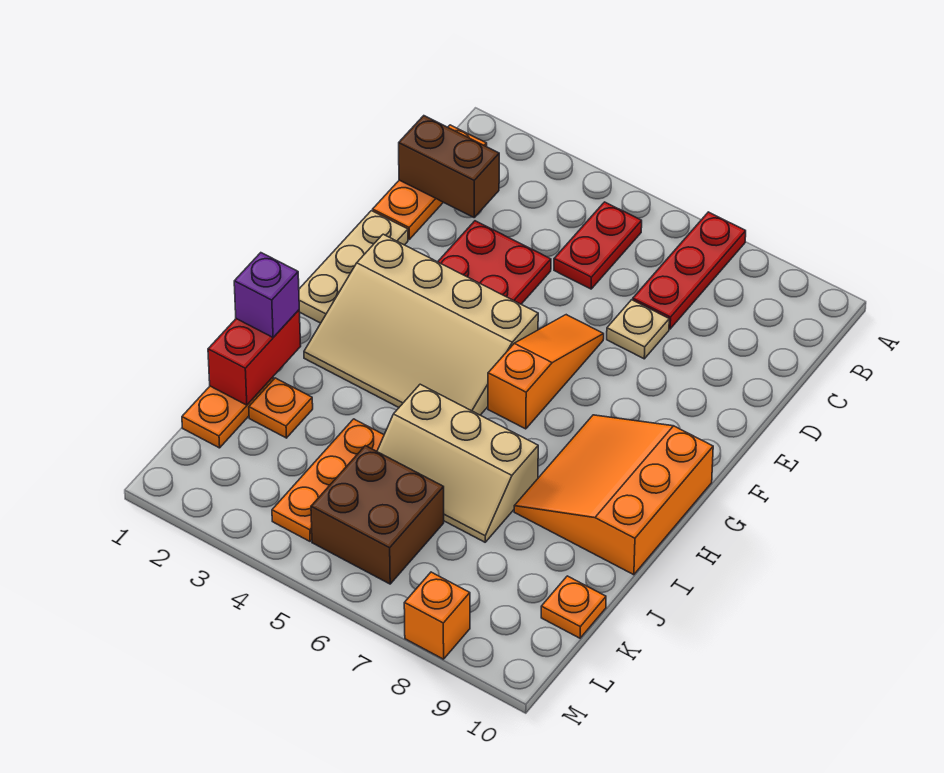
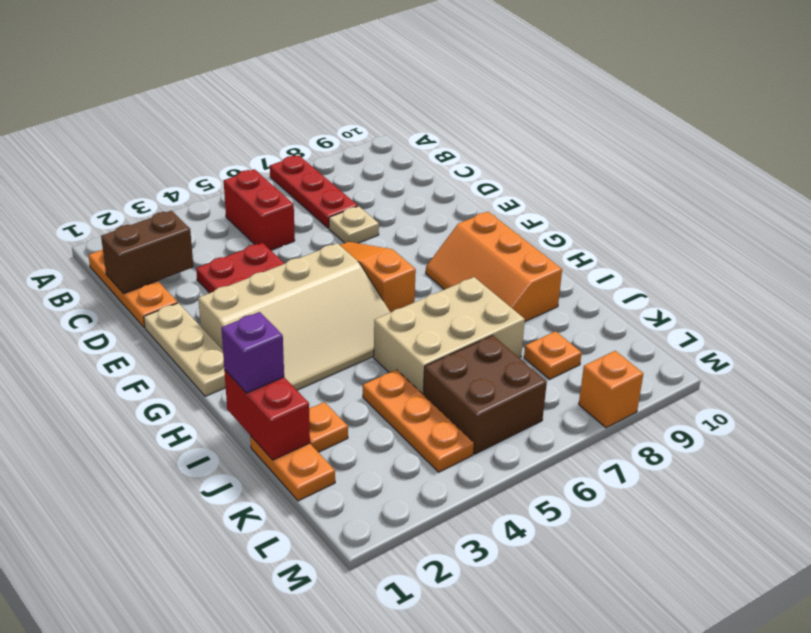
red 1x2 plate [554,202,642,289] -> red 1x2 brick [224,169,295,250]
orange 3x3 slope [514,415,713,575] -> orange 2x3 slope [426,212,562,322]
tan 2x3 slope [377,384,538,542] -> tan 2x3 brick [374,277,525,394]
orange 1x1 plate [541,576,606,638] -> orange 1x1 plate moved to [524,331,582,379]

